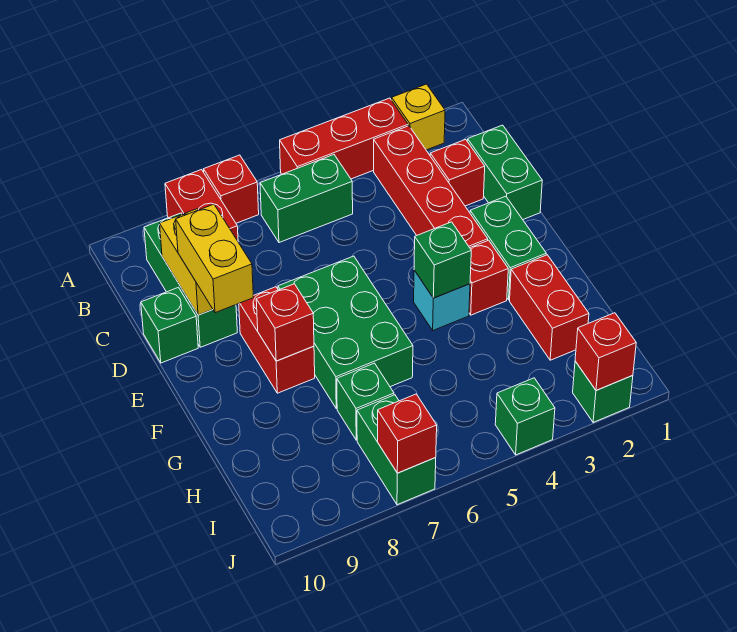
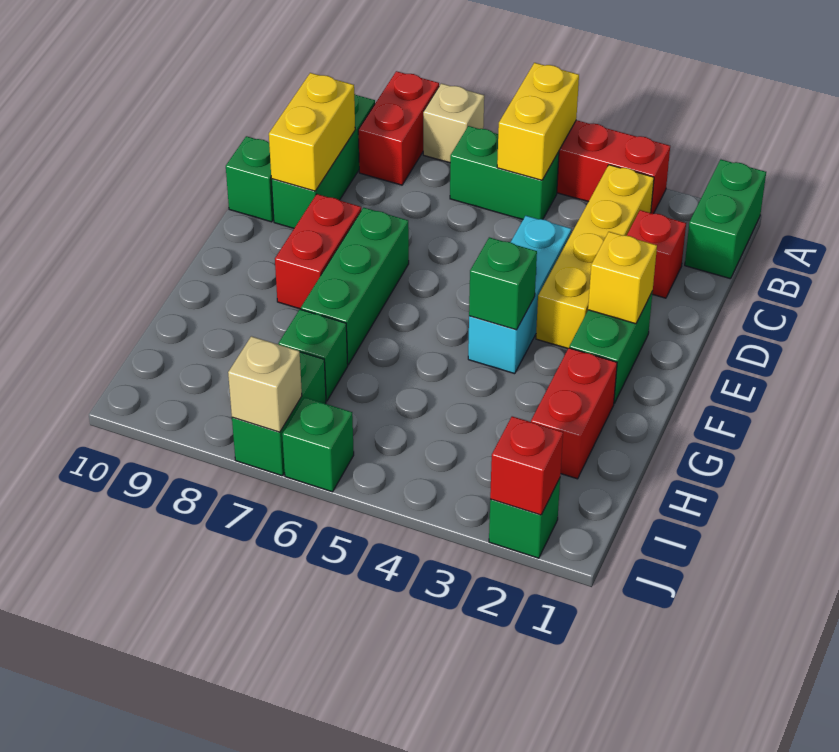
yellow 1x1 brick [392,84,445,150] -> yellow 1x1 brick moved to [588,232,657,324]
red 1x1 brick [204,155,259,223] -> tan 1x1 brick [423,83,484,163]
red 1x4 brick [374,126,488,248] -> yellow 1x4 brick [536,165,654,349]
green 1x2 brick [467,125,542,219] -> green 1x2 brick moved to [685,160,766,279]
yellow 1x2 brick [176,204,253,313] -> yellow 1x2 brick moved to [497,63,579,180]
green 2x3 brick [278,256,413,408] -> green 1x3 brick [301,208,409,365]
red 1x1 brick [469,240,508,315] -> none
cyan 1x1 brick [414,270,470,330] -> cyan 1x3 brick [468,216,571,374]
red 1x1 brick [256,284,314,361] -> none
green 1x1 brick [495,378,555,455] -> green 1x1 brick moved to [282,397,354,492]
red 1x1 brick [378,394,437,473] -> tan 1x1 brick [228,336,302,432]

